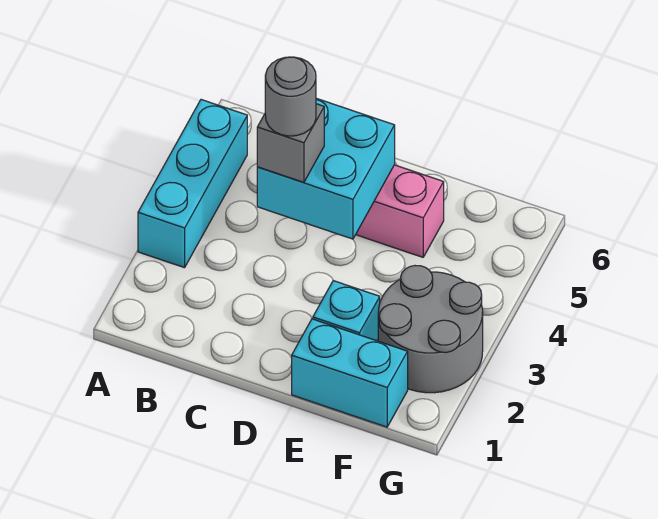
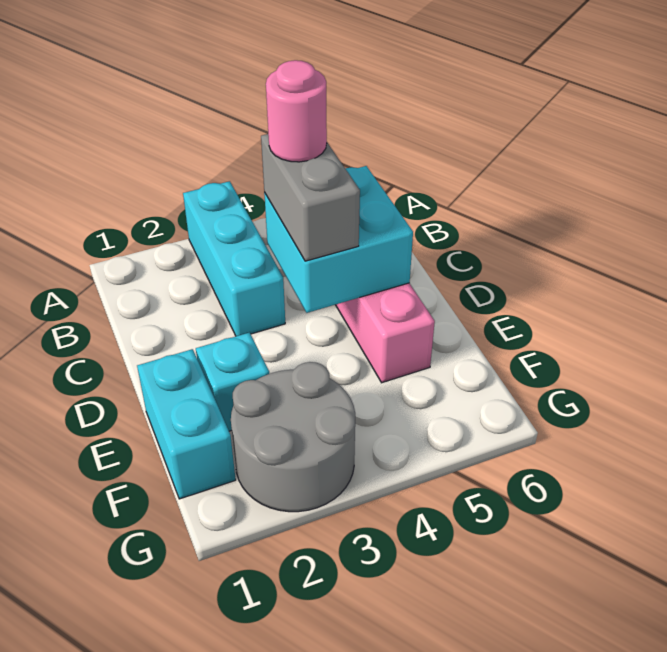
cyan 1x3 brick [138,100,247,268] -> cyan 1x3 brick turned to [183,181,285,336]
grey 1x1 brick [257,104,324,182] -> grey 1x2 brick [261,134,360,261]
grey 1x1 round brick [265,57,316,136] -> pink 1x1 round brick [266,60,327,162]

